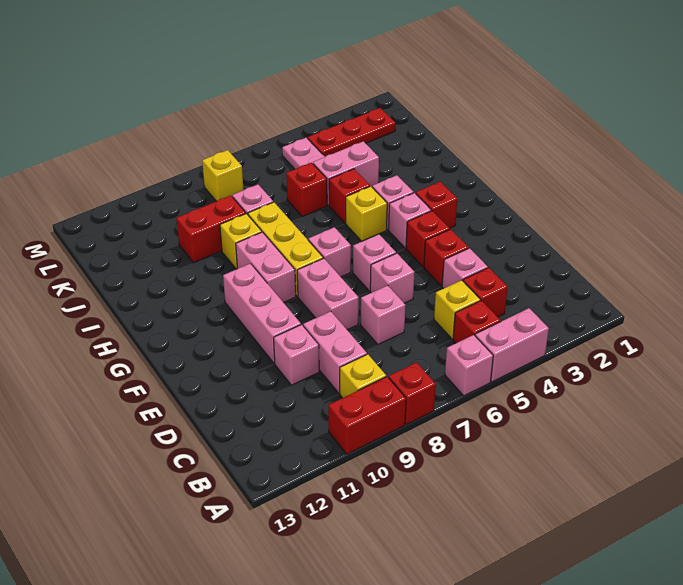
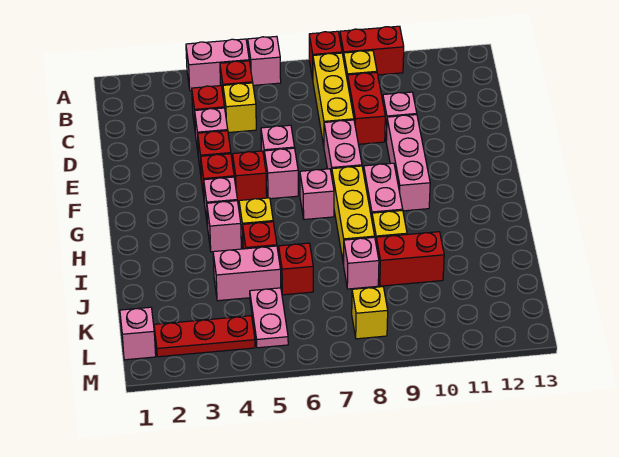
none -> yellow 1x3 brick [313,53,354,145]
pink 1x2 brick [303,311,367,393] -> red 1x2 brick [348,73,385,144]
pink 1x1 brick [361,285,406,344] -> pink 1x1 brick moved to [120,307,156,360]
red 1x1 brick [416,182,457,228] -> red 1x1 brick moved to [233,151,267,201]

